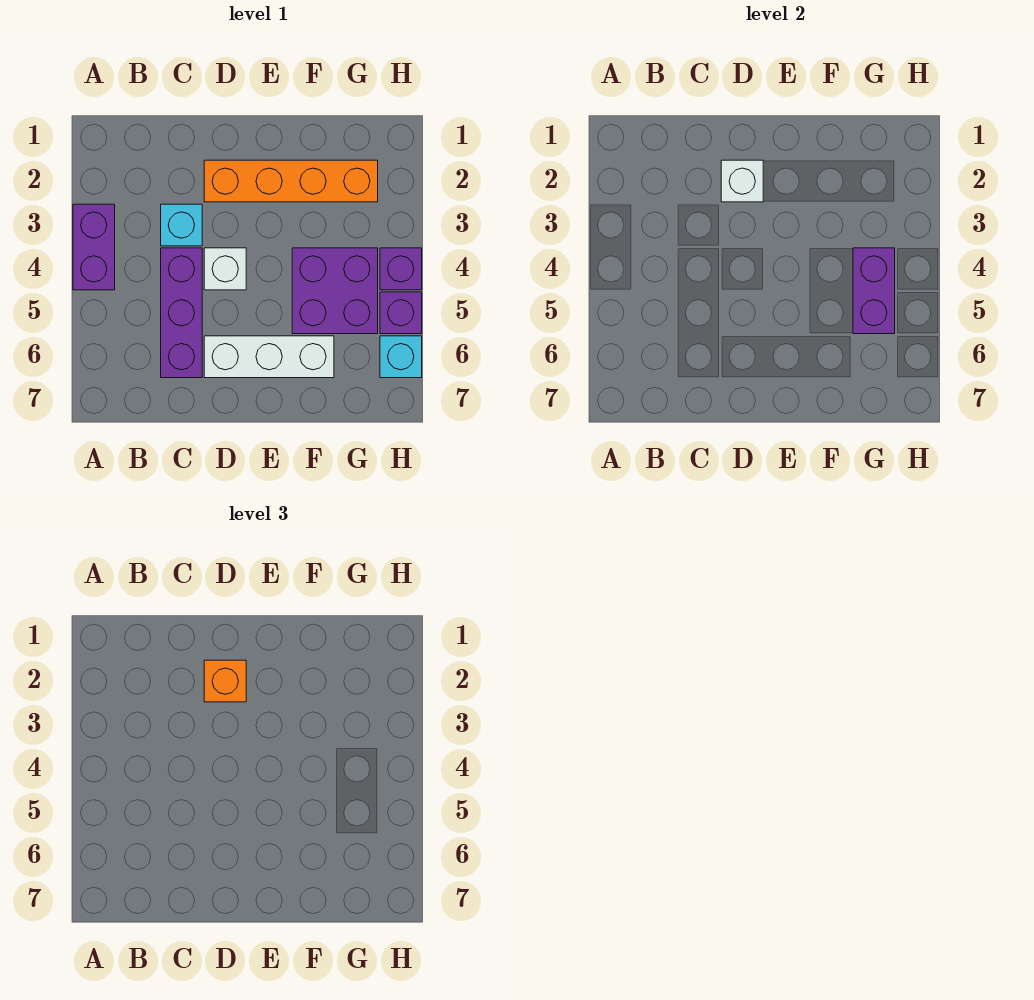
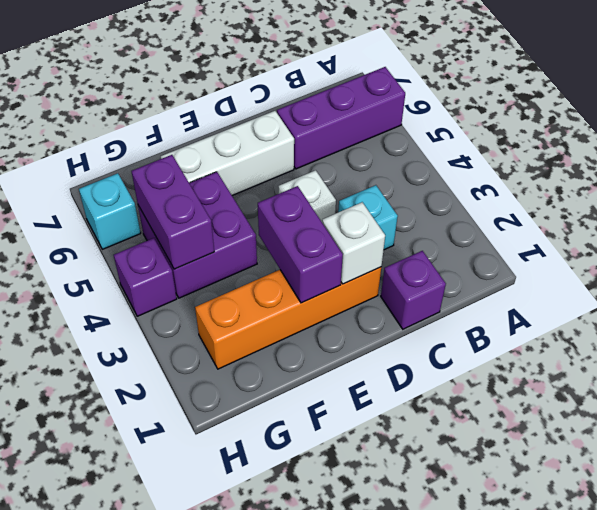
purple 1x2 brick [73,204,115,290] -> purple 1x2 brick moved to [258,186,343,303]
purple 1x3 brick [161,248,202,378] -> purple 1x3 brick turned to [277,67,405,169]
orange 1x1 brick [204,660,246,702] -> none
purple 1x1 brick [380,292,422,334] -> purple 1x1 brick moved to [381,251,446,329]

